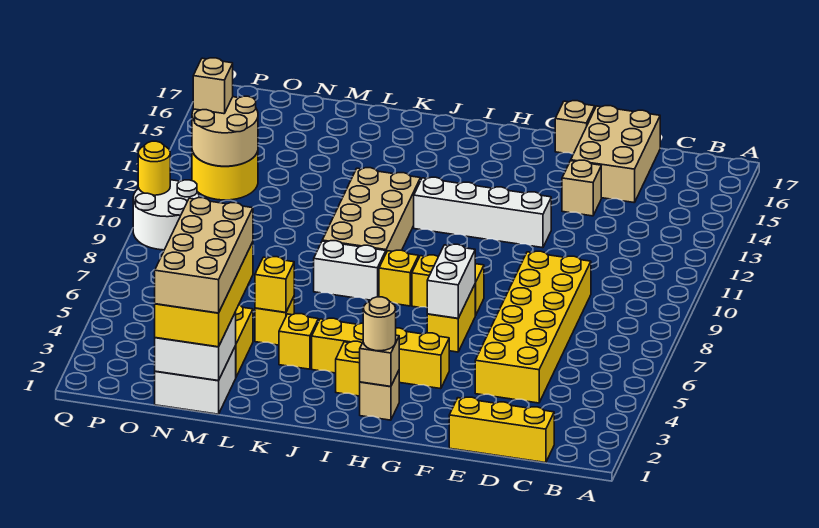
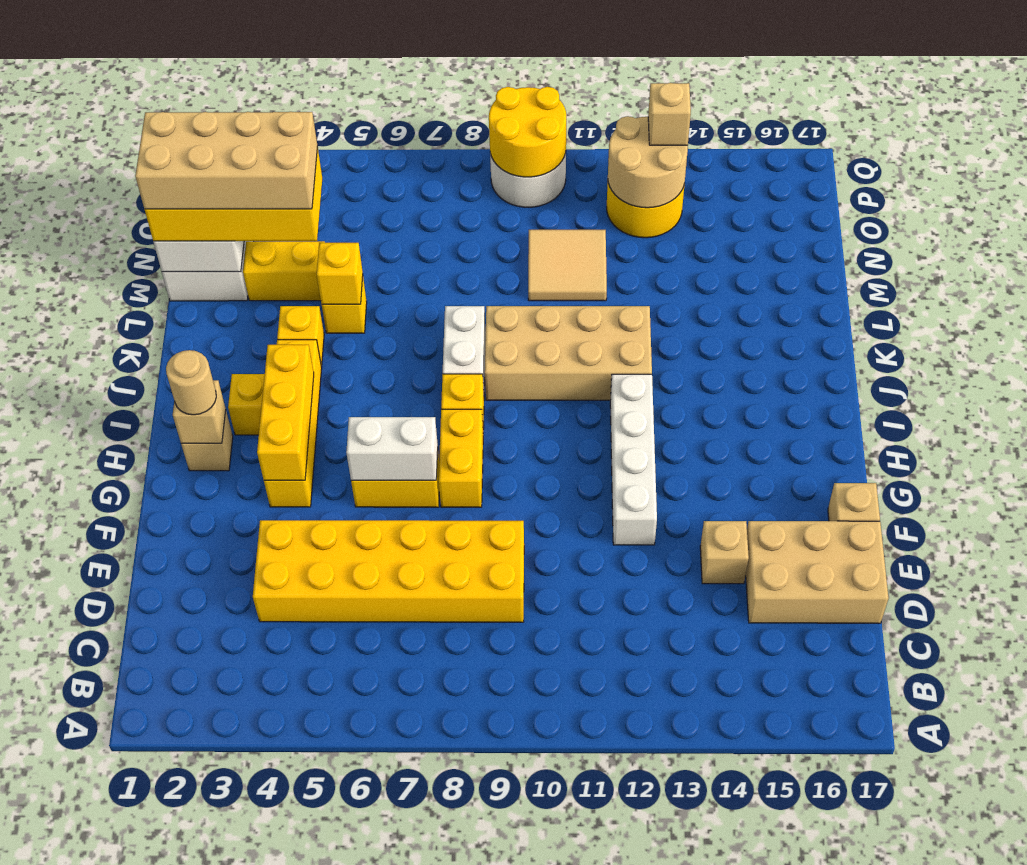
yellow 1x3 brick [449,397,554,463] -> yellow 1x3 brick moved to [257,345,314,480]
none -> tan 2x2 tile [528,230,607,301]
yellow 1x1 round brick [138,141,170,195] -> yellow 2x2 round brick [489,87,566,177]

